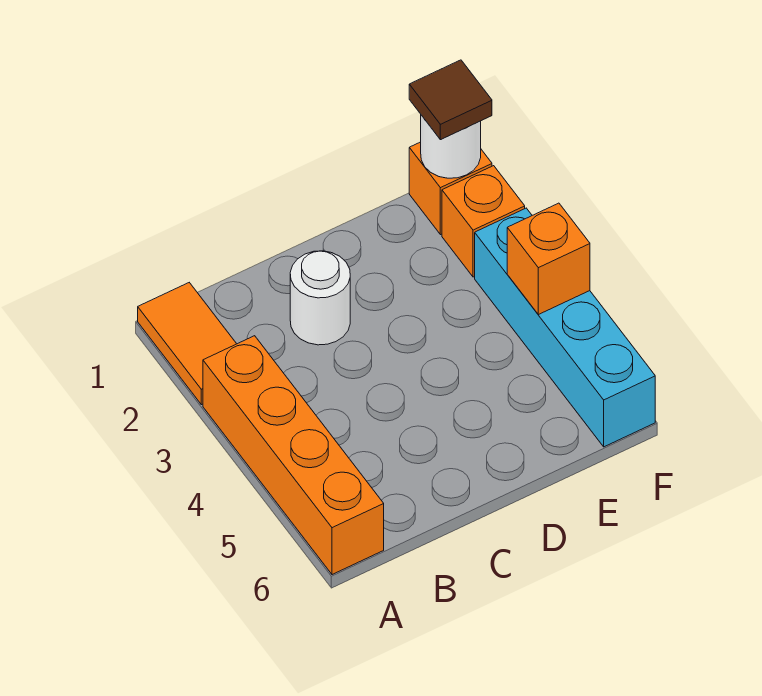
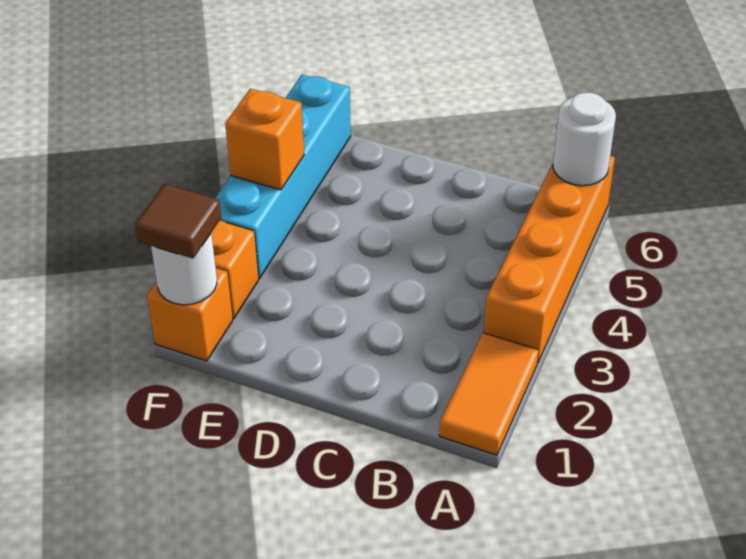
white 1x1 round brick [290,251,350,345] -> white 1x1 round brick moved to [553,93,616,186]

